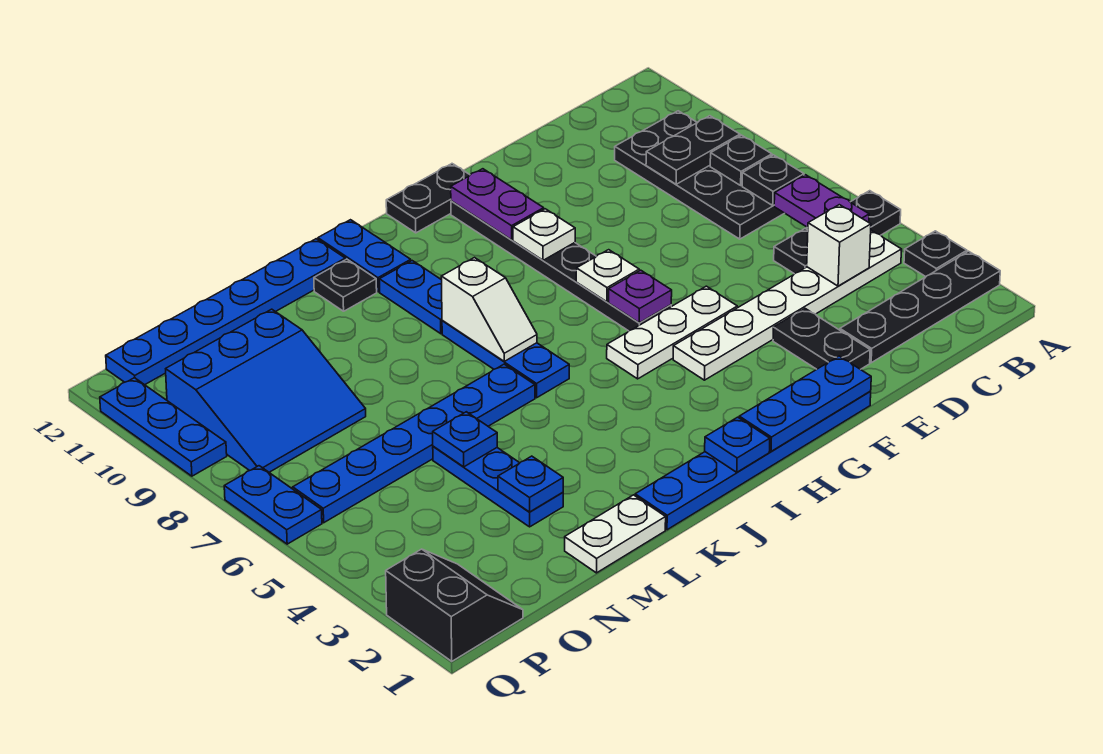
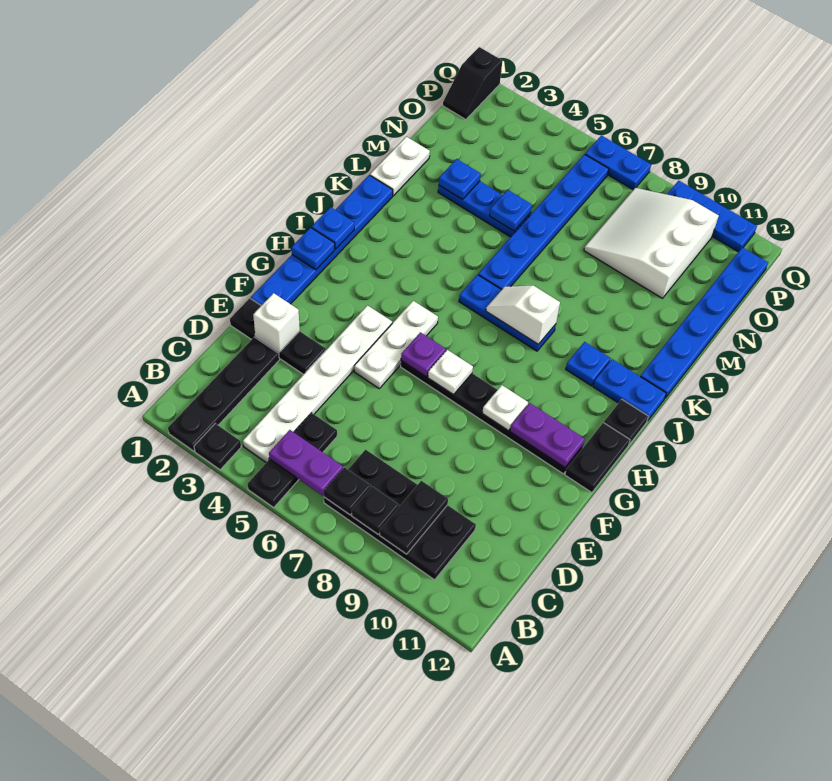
white 1x1 brick [807,205,871,286] -> white 1x1 brick moved to [253,293,300,352]
black 1x2 plate [773,309,870,369] -> black 1x3 plate [230,298,326,375]
blue 1x3 plate [739,356,871,451] -> blue 1x1 plate [291,228,335,270]
blue 1x2 plate [379,261,442,334] -> blue 1x1 plate [566,342,610,386]
black 1x1 plate [314,259,377,311] -> black 1x1 plate moved to [604,399,648,444]
blue 3x3 slope [166,309,366,472] -> white 3x3 slope [584,188,719,298]
black 2x2 slope [386,549,523,661] -> black 1x2 slope [443,47,502,119]

